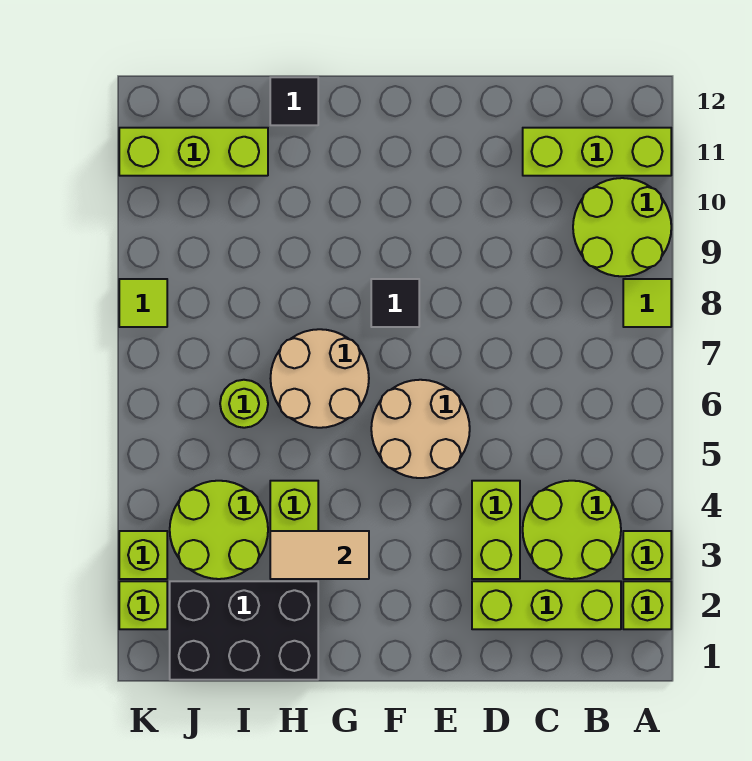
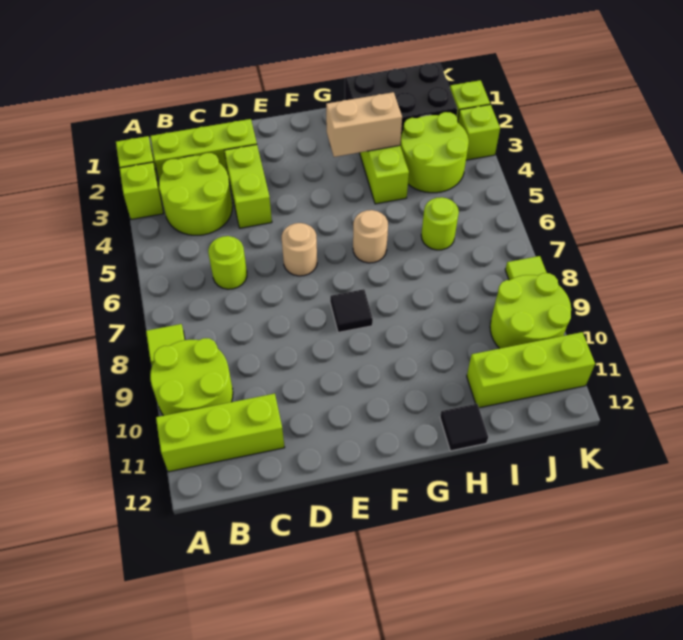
none -> lime 1x1 round brick [208,236,247,289]
tan 2x2 round brick [371,380,470,478] -> tan 1x1 round brick [282,223,317,276]
tan 1x2 tile [270,531,369,579] -> tan 1x2 brick [326,92,402,157]
tan 2x2 round brick [271,329,369,428] -> tan 1x1 round brick [353,210,388,263]
none -> lime 2x2 round brick [490,273,571,349]

